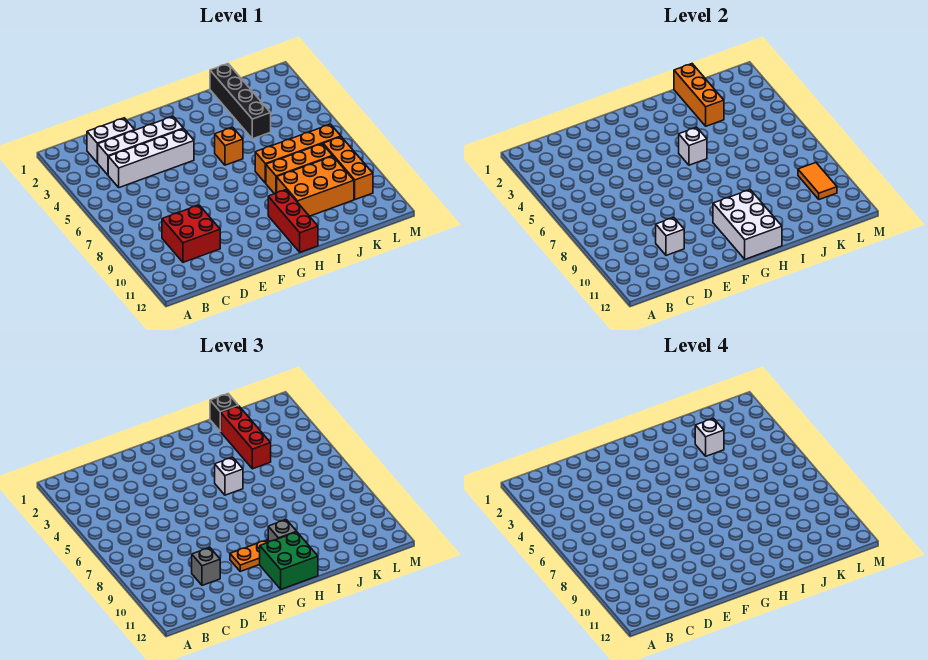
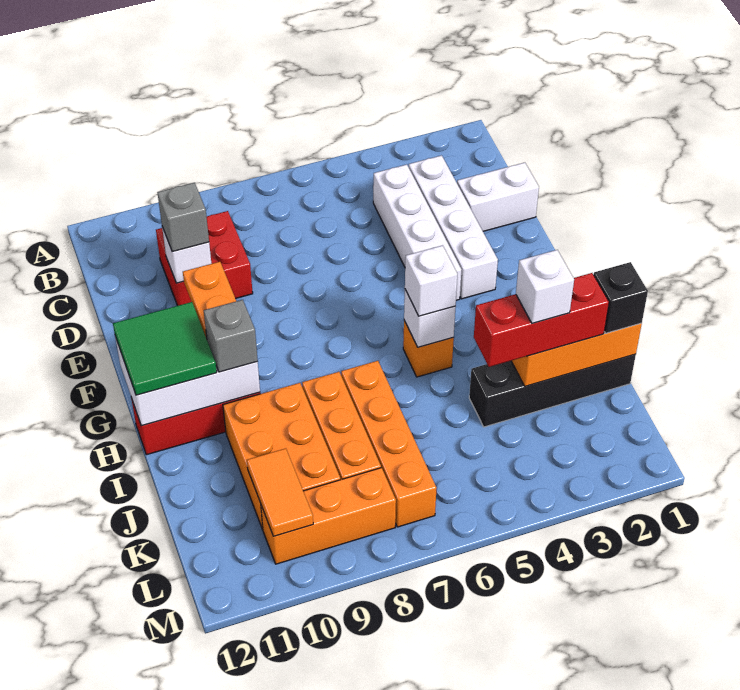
white 1x2 brick [87,118,134,163] -> white 1x2 brick turned to [457,163,539,231]
green 2x2 brick [260,532,318,589] -> green 2x2 tile [113,302,217,395]
orange 1x2 tile [798,163,837,200] -> orange 1x2 tile turned to [247,448,313,536]

